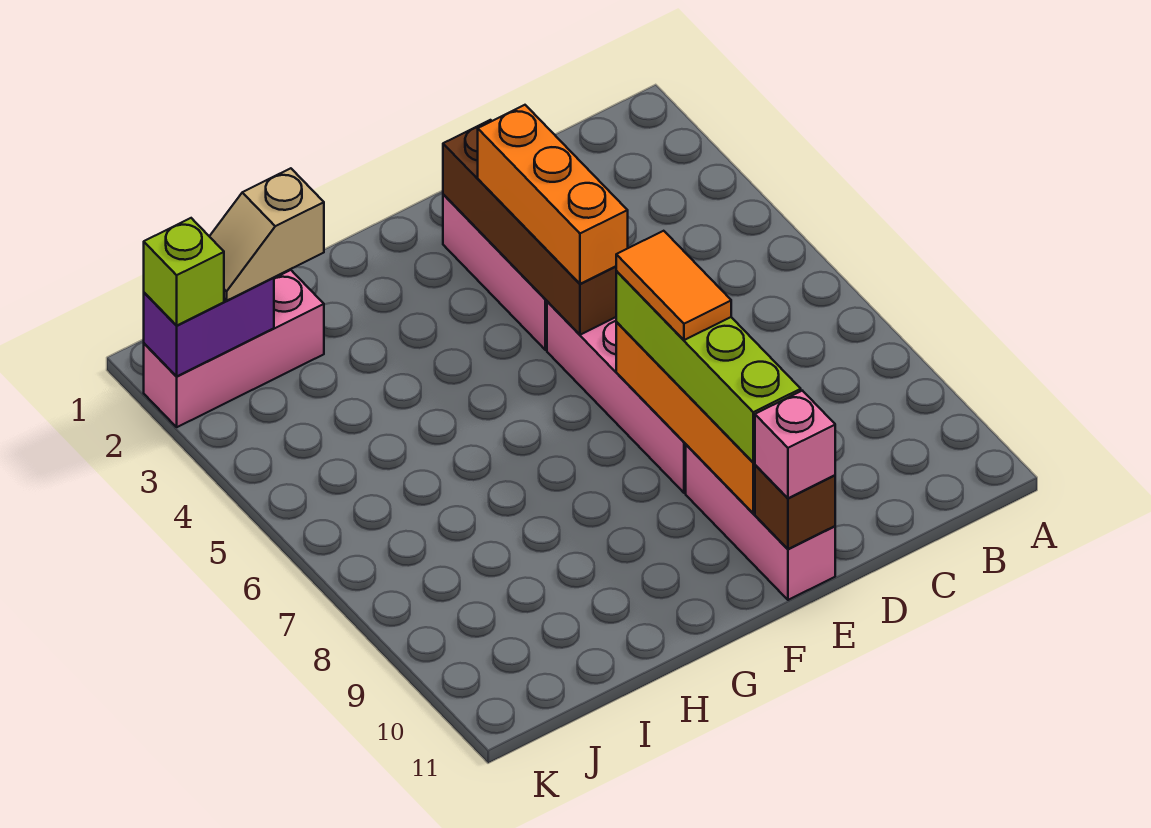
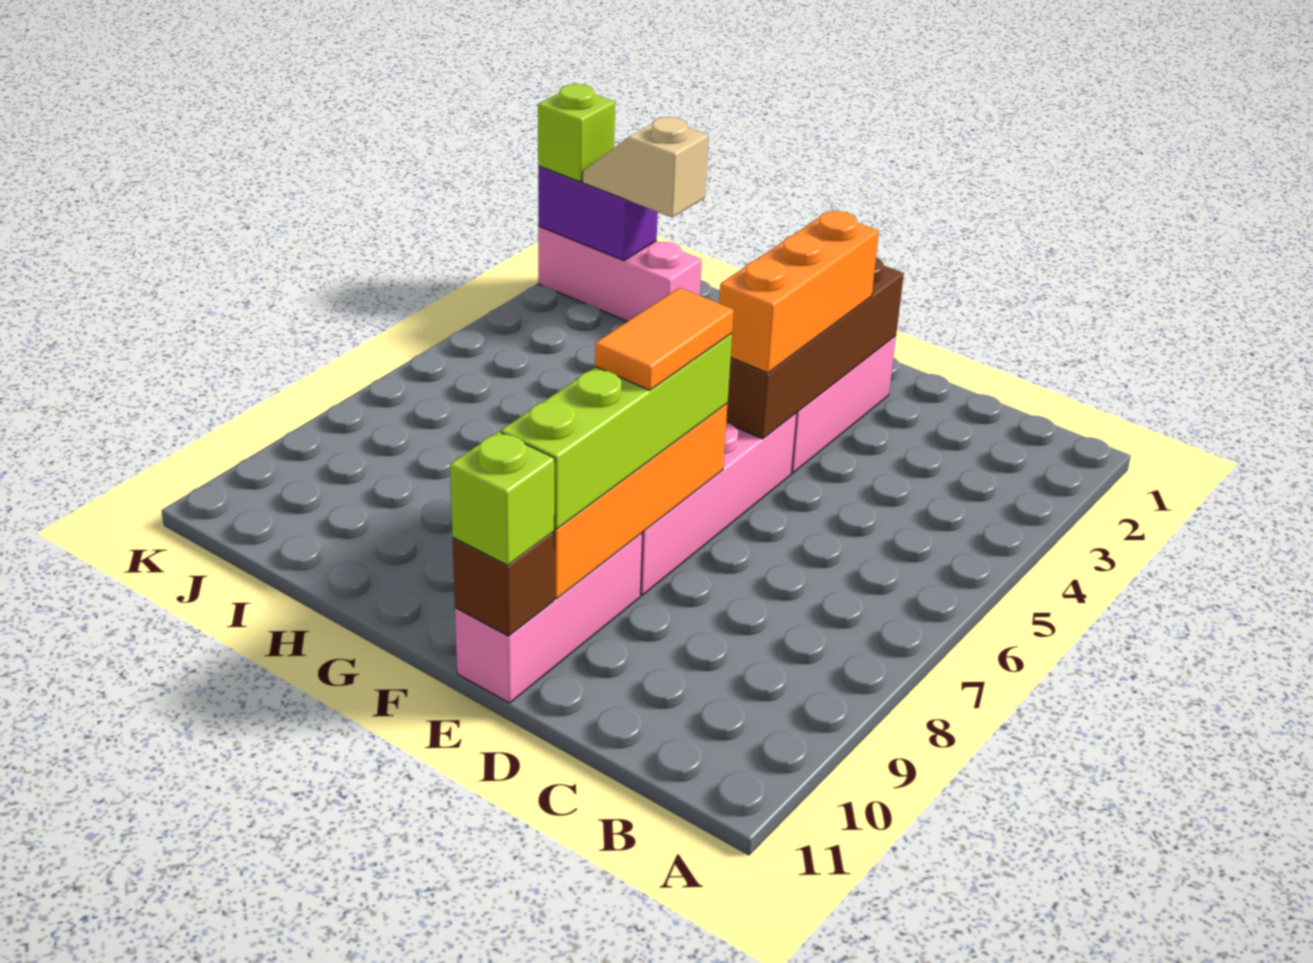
pink 1x1 brick [755,391,835,498] -> lime 1x1 brick [450,432,555,565]

